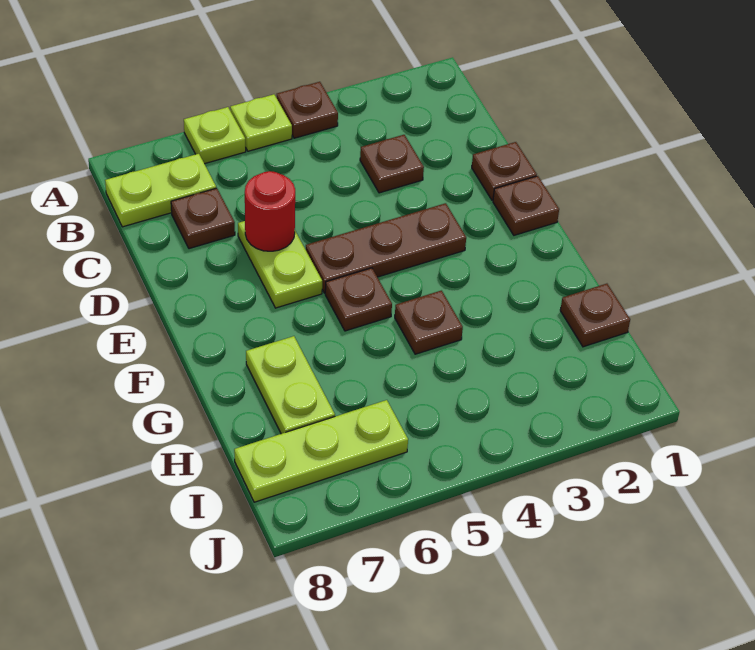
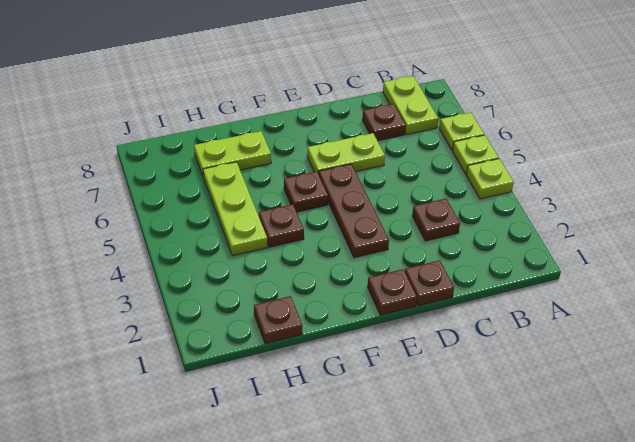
brown 1x1 plate [277,82,338,138] -> lime 1x1 plate [466,159,514,199]
red 1x1 round brick [245,171,295,251] -> none
lime 1x3 plate [234,400,408,502] -> lime 1x3 plate moved to [203,162,267,256]

